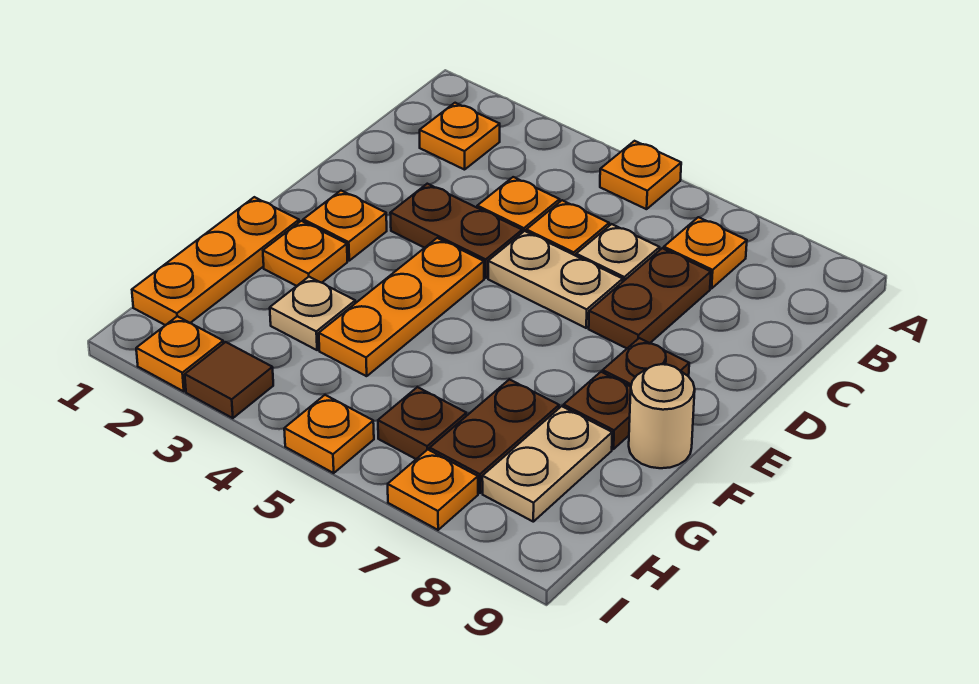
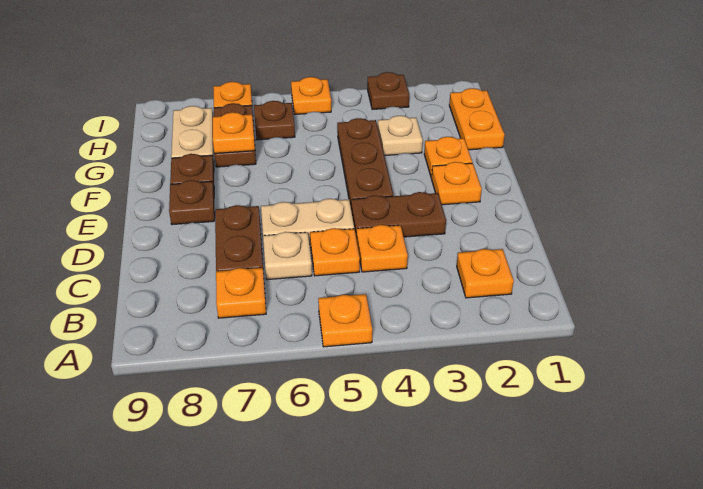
orange 1x3 plate [319,238,484,376] -> brown 1x3 plate [337,118,394,207]
orange 1x3 plate [132,197,299,325] -> orange 1x2 plate [449,88,505,150]
tan 1x1 round brick [629,364,695,468] -> none
orange 1x1 plate [136,316,223,391] -> orange 1x1 plate moved to [213,112,255,153]
brown 1x1 tile [185,342,273,418] -> brown 1x1 plate [367,72,409,109]

